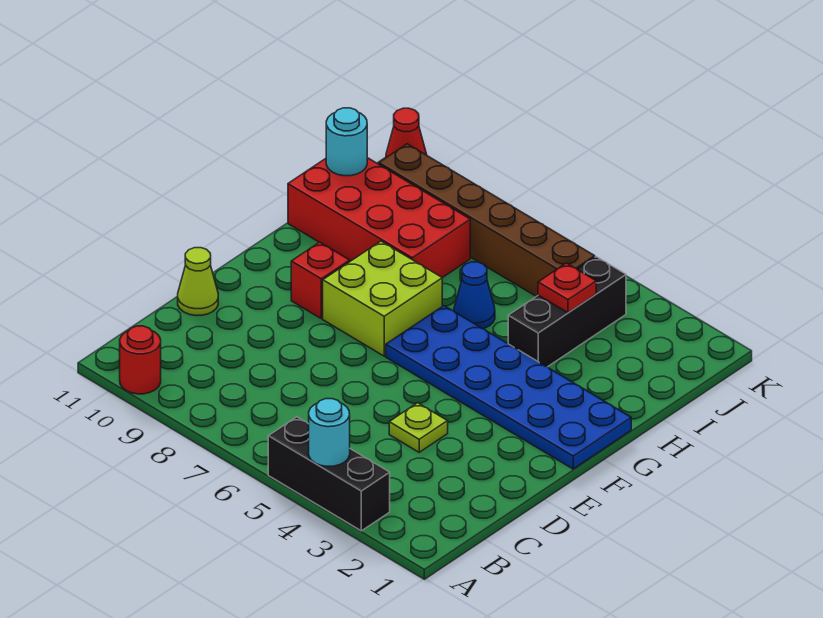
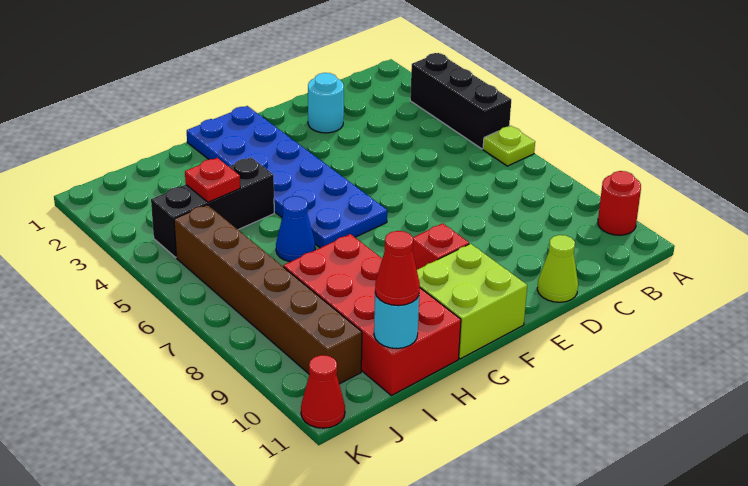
cyan 1x1 round brick [309,399,350,466] -> cyan 1x1 round brick moved to [308,73,344,133]
lime 1x1 plate [389,403,448,452] -> lime 1x1 plate moved to [483,126,535,166]
lime 2x2 brick [323,241,442,356] -> lime 2x2 brick moved to [417,244,527,359]
none -> red 1x1 cone [375,231,420,306]

